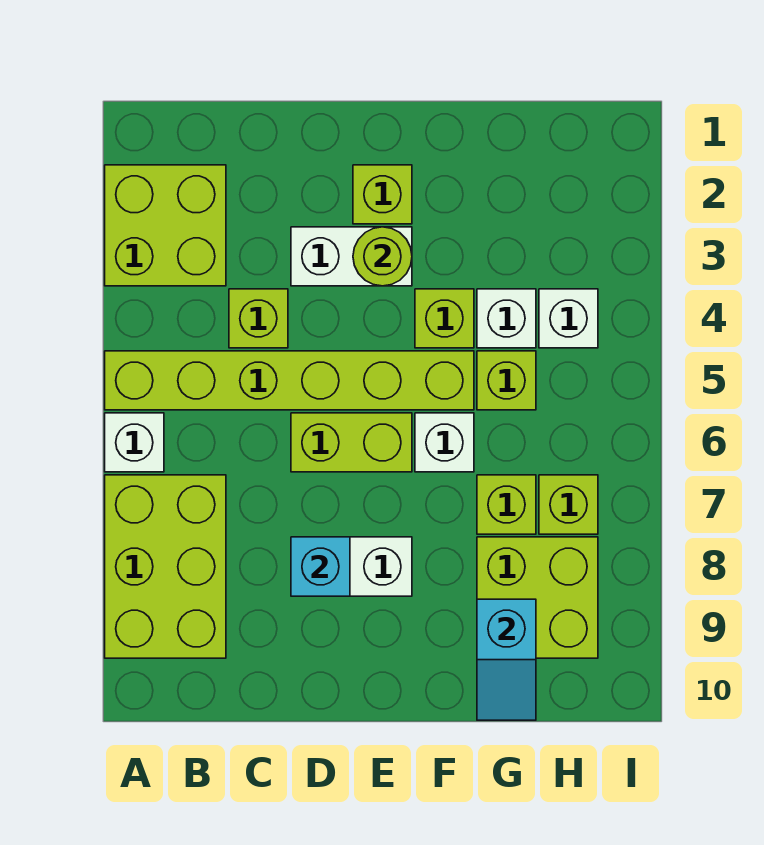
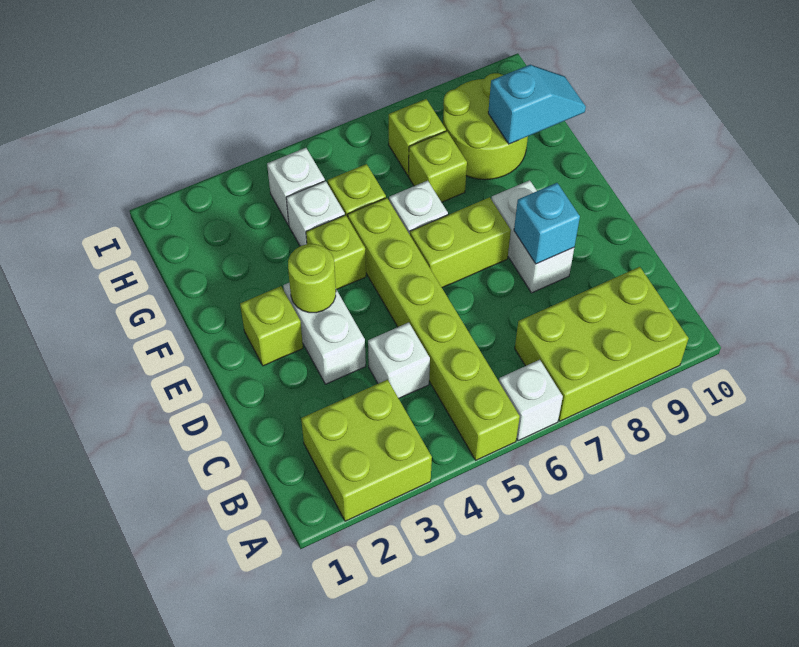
lime 1x1 brick [229,289,288,348] -> white 1x1 brick [368,323,430,398]
lime 1x2 brick [291,413,412,472] -> lime 1x2 brick turned to [410,197,511,288]
lime 2x2 brick [477,537,598,658] -> lime 2x2 round brick [443,73,528,180]

